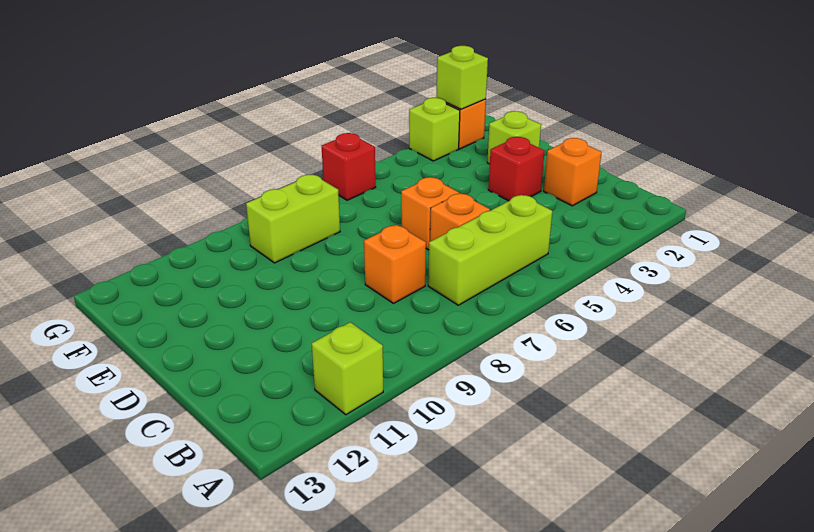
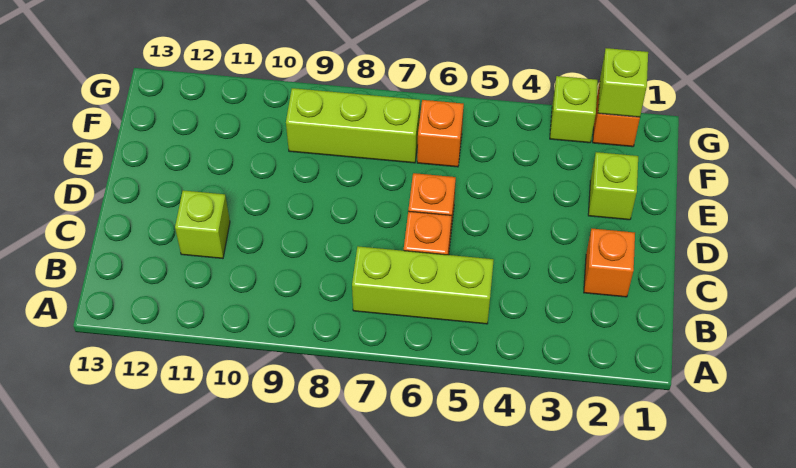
lime 1x1 brick [312,322,383,415] -> lime 1x1 brick moved to [175,190,230,259]
orange 1x1 brick [364,225,426,303] -> orange 1x1 brick moved to [417,100,464,167]
red 1x1 brick [488,137,545,201] -> none
lime 1x2 brick [246,175,340,263] -> lime 1x3 brick [286,88,420,163]
red 1x1 brick [322,133,376,200] -> none

